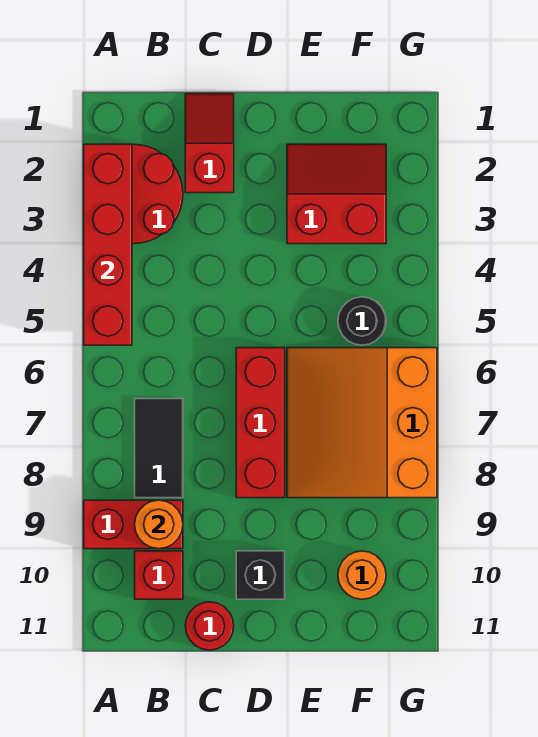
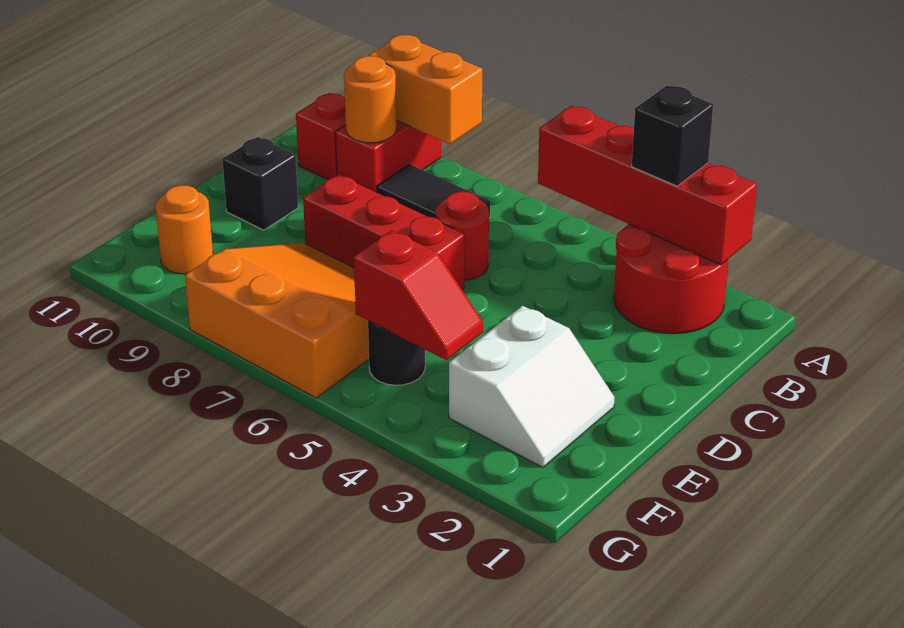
none -> black 1x1 brick [632,86,713,186]
none -> orange 1x2 brick [369,35,482,144]
red 1x2 slope [185,94,234,193] -> red 1x2 slope moved to [354,230,483,360]
red 1x1 round brick [185,602,234,650] -> red 1x1 round brick moved to [436,192,489,280]
red 2x2 slope [287,144,386,244] -> white 2x2 slope [449,306,615,468]

